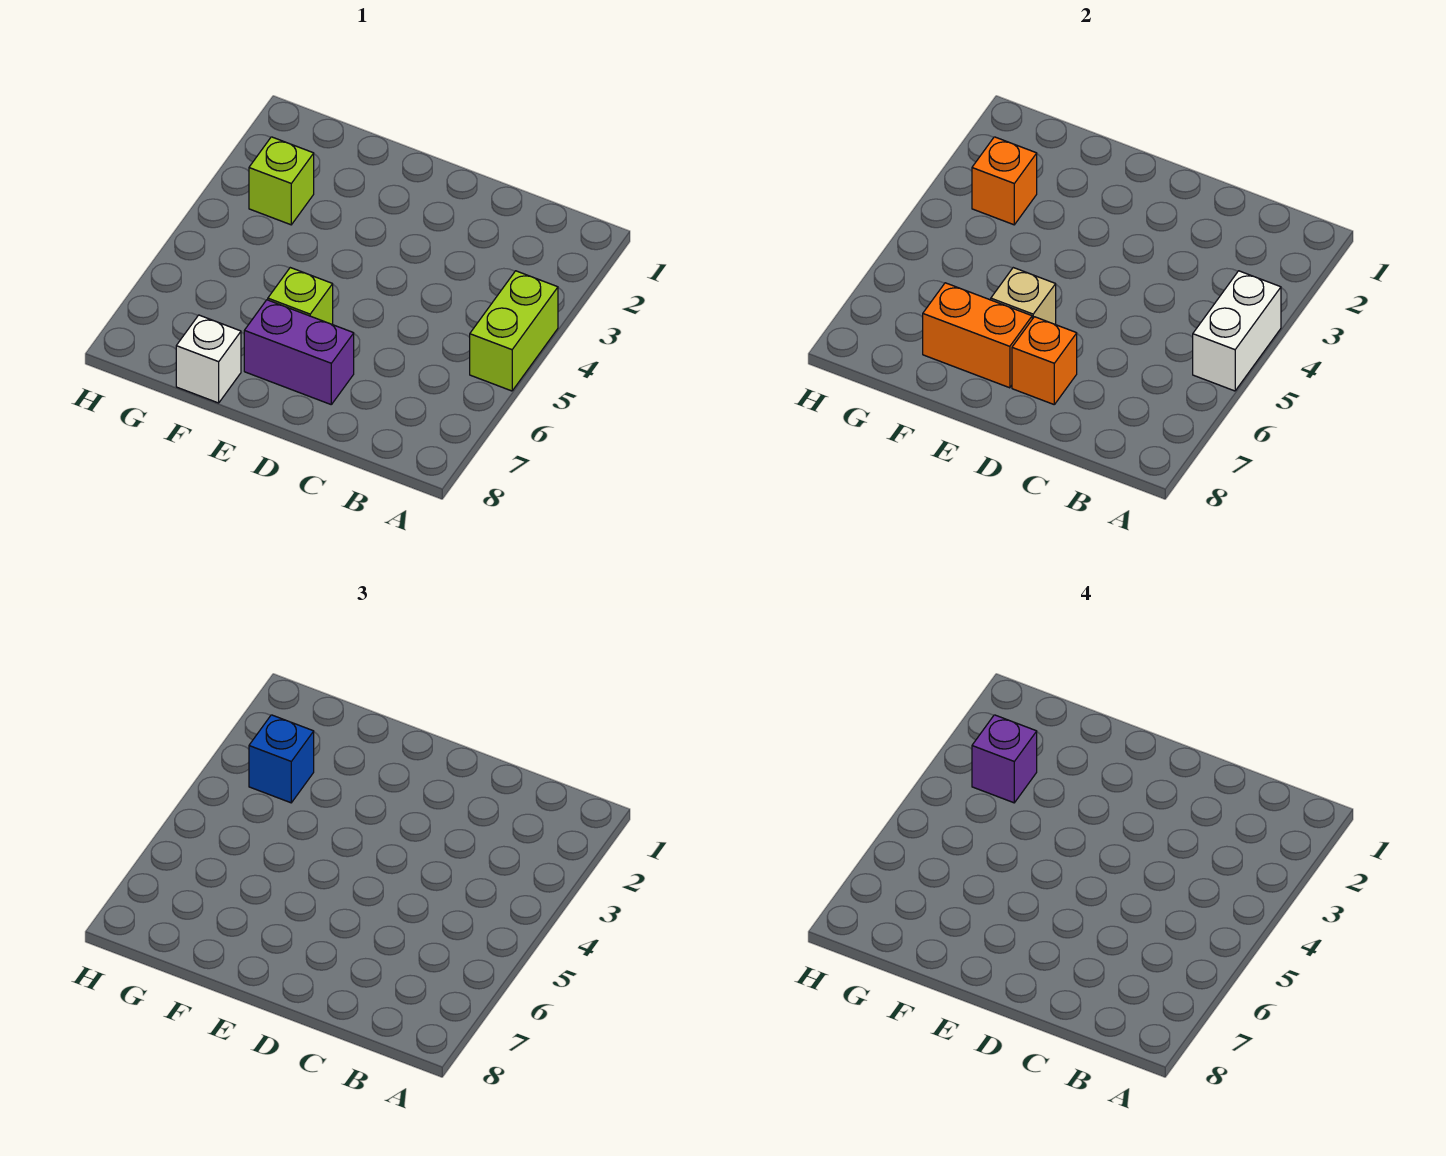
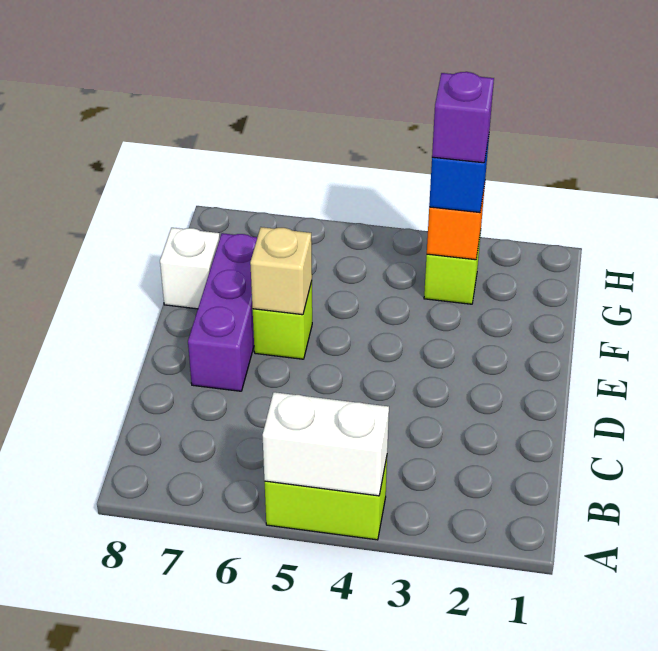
purple 1x2 brick [244,300,354,404] -> purple 1x3 brick [188,233,257,391]
orange 1x1 brick [1012,317,1077,404] -> none
orange 1x2 brick [923,283,1032,388] -> none

